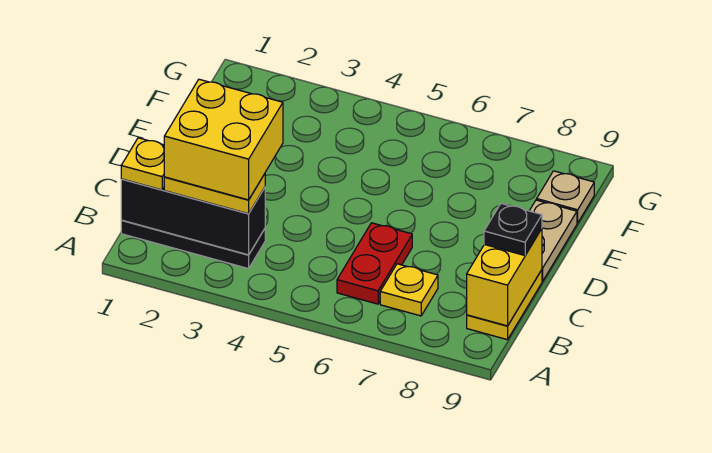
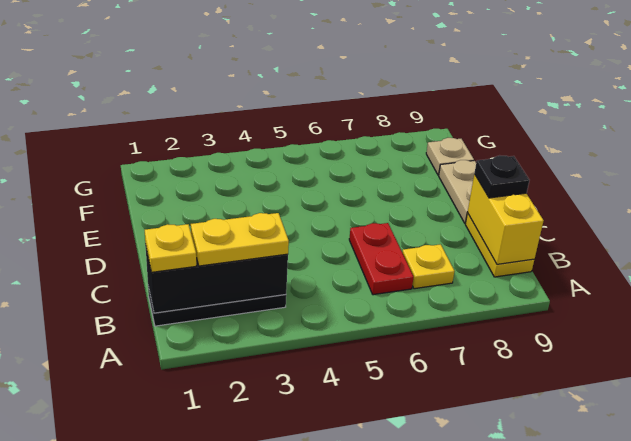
yellow 2x2 brick [164,79,283,200] -> none

